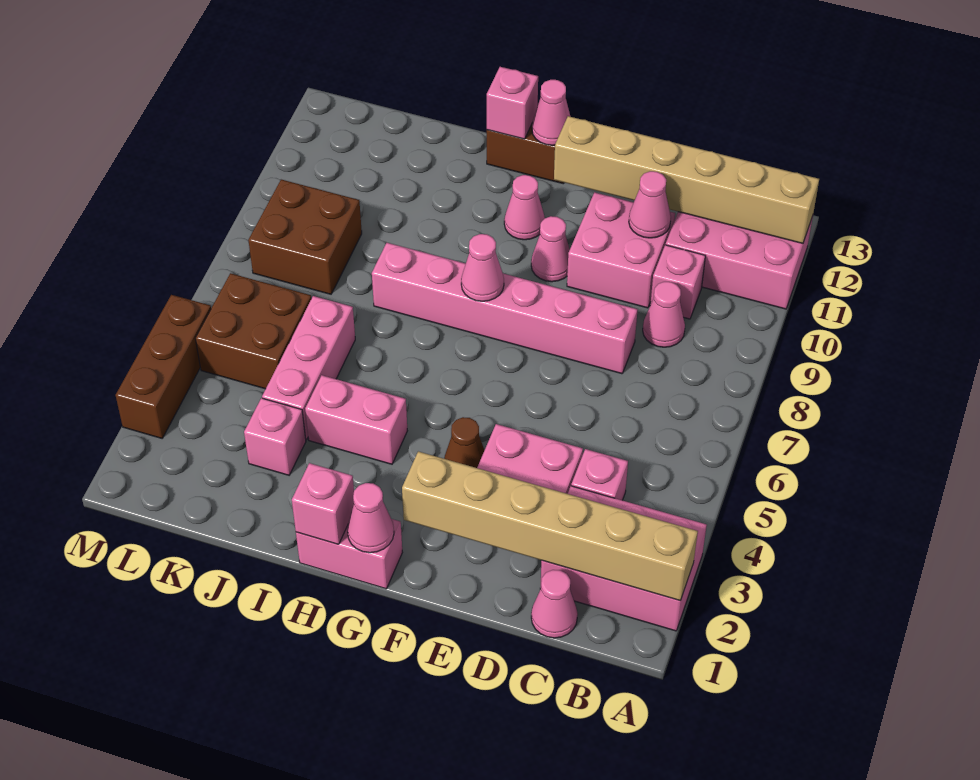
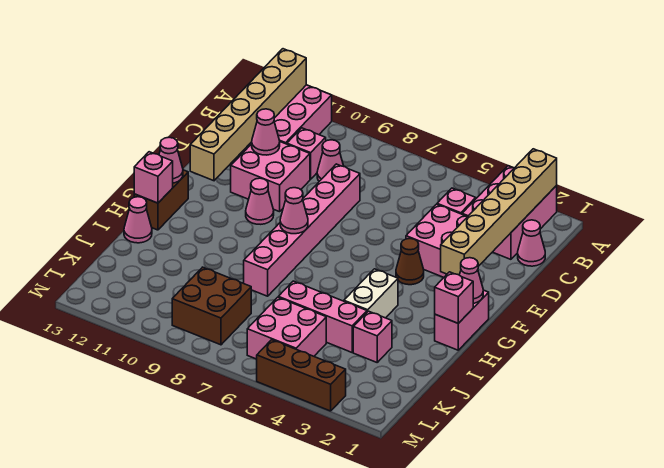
pink 1x1 cone [504,175,545,240] -> pink 1x1 cone moved to [124,197,152,243]
pink 1x2 brick [305,375,407,464] -> white 1x2 brick [344,269,398,318]
brown 2x2 brick [195,273,311,389] -> pink 2x2 brick [247,297,326,359]

